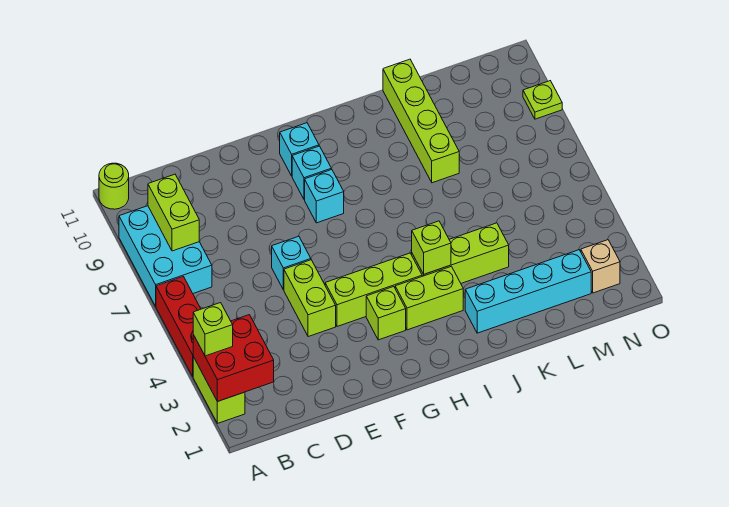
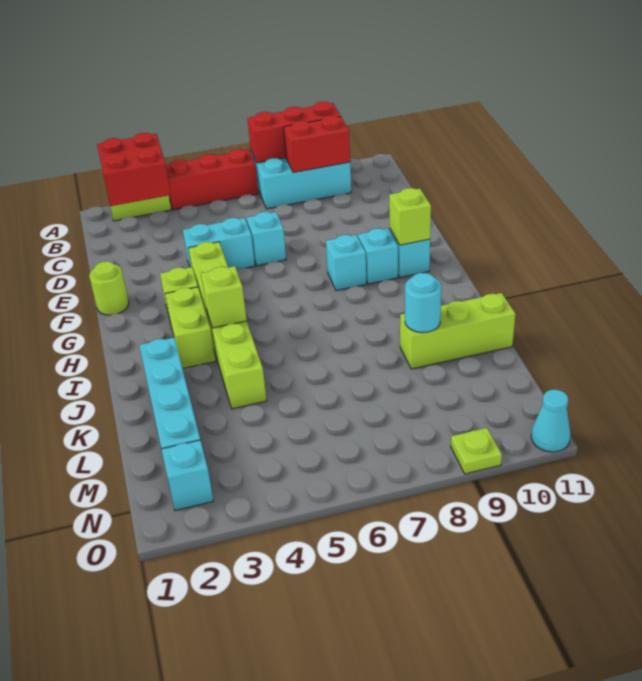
lime 1x1 brick [193,303,233,356] -> lime 1x1 brick moved to [389,188,431,245]
none -> red 1x3 brick [247,102,341,163]
lime 1x1 round brick [99,163,129,209] -> lime 1x1 round brick moved to [89,261,129,315]
lime 1x2 brick [148,174,199,251] -> red 1x2 brick [284,115,350,173]
lime 1x2 brick [284,260,336,337] -> cyan 1x2 brick [183,218,255,270]
lime 1x4 brick [383,59,459,183] -> lime 1x3 brick [400,293,515,369]
none -> cyan 1x1 round brick [405,273,442,333]
tan 1x1 brick [581,240,620,293] -> cyan 1x1 brick [162,440,213,511]
none -> cyan 1x1 cone [531,390,570,452]

